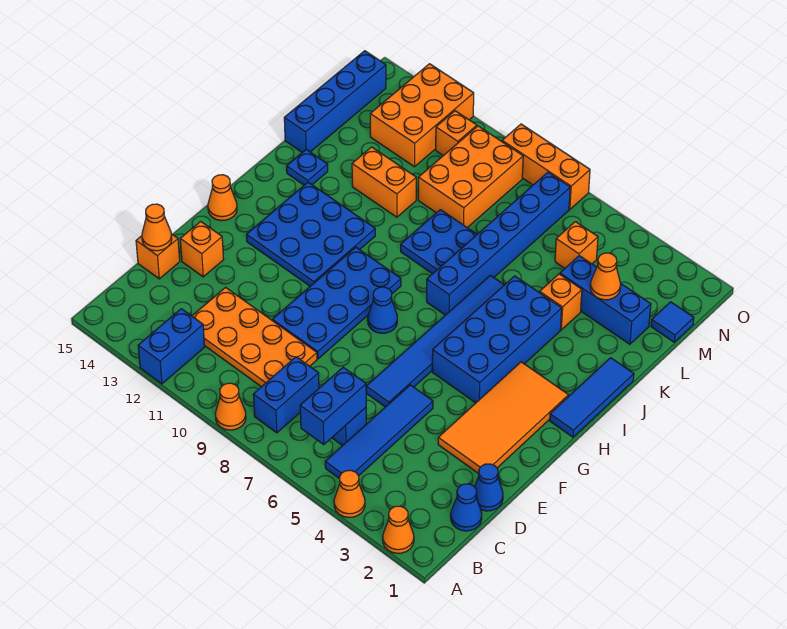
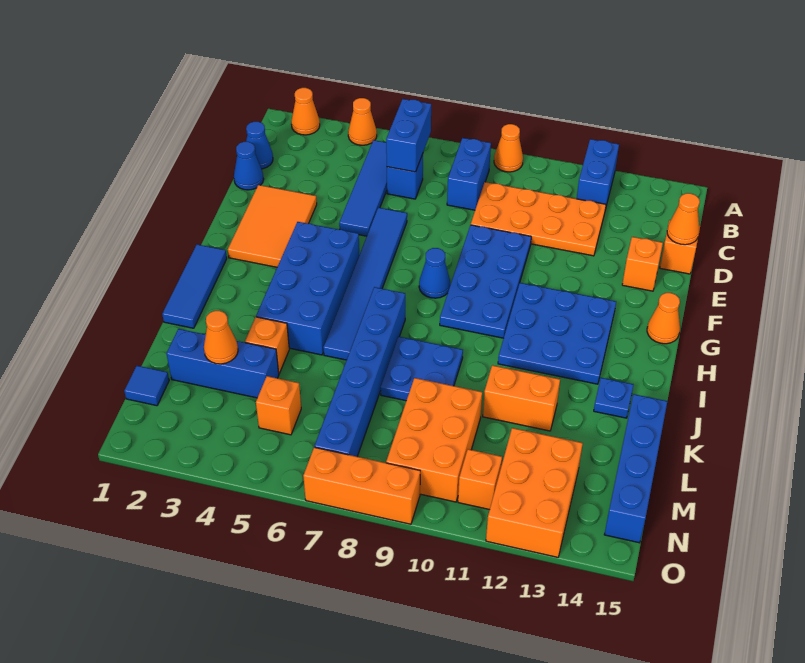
orange 2x4 tile [438,362,569,474] -> orange 2x3 tile [228,185,317,267]

